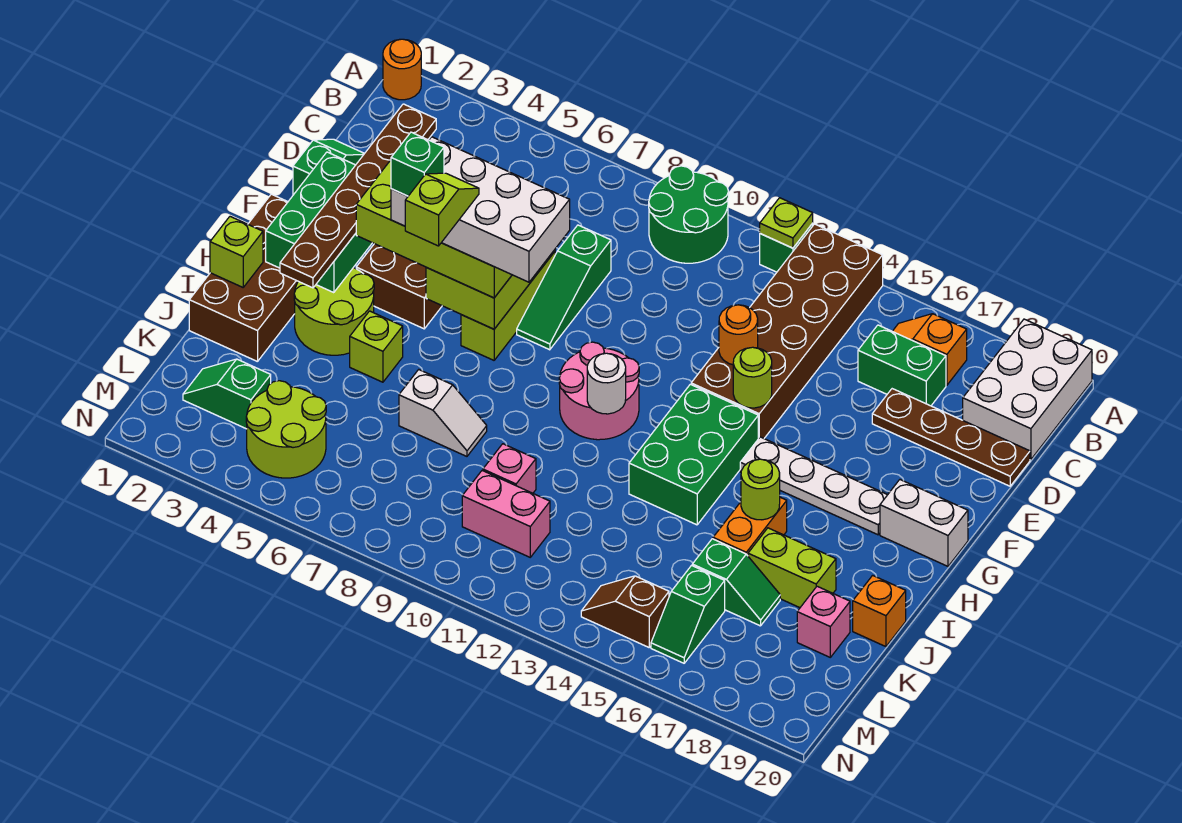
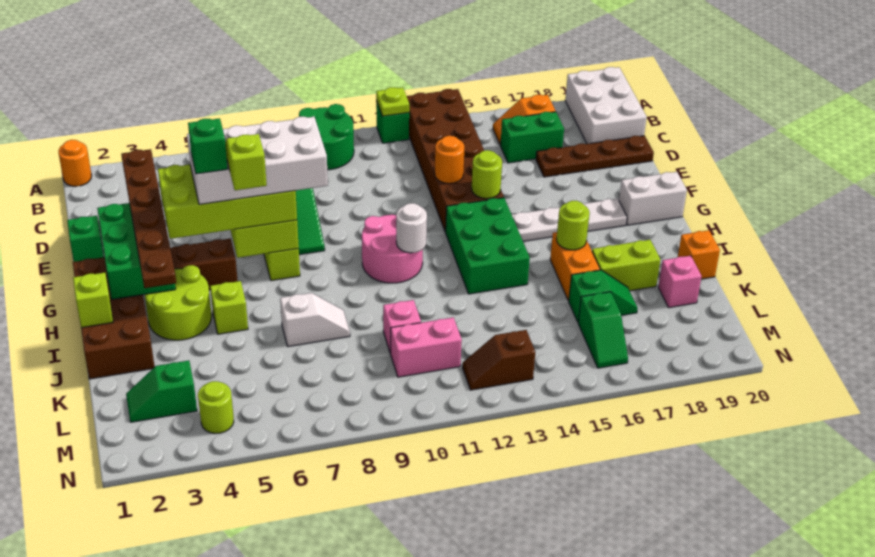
lime 2x2 round brick [246,381,326,478] -> lime 1x1 round brick [198,381,234,434]
brown 1x2 slope [581,576,669,647] -> brown 1x2 slope moved to [462,330,535,390]

